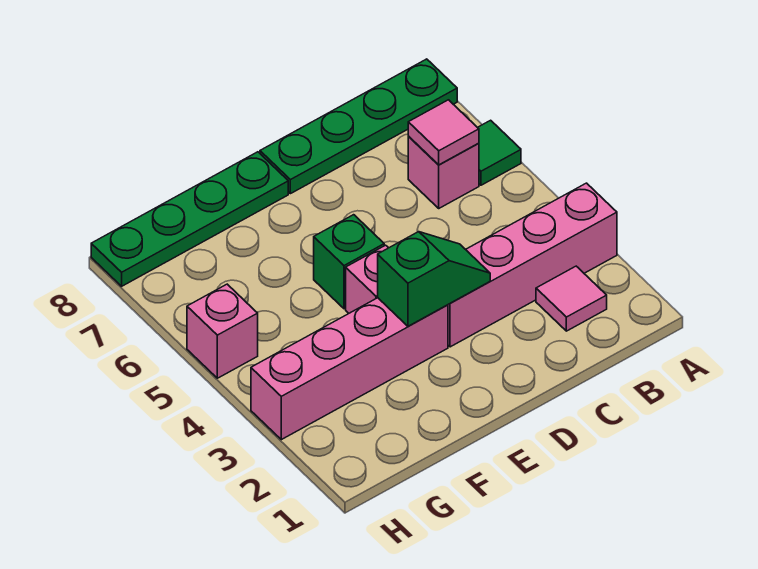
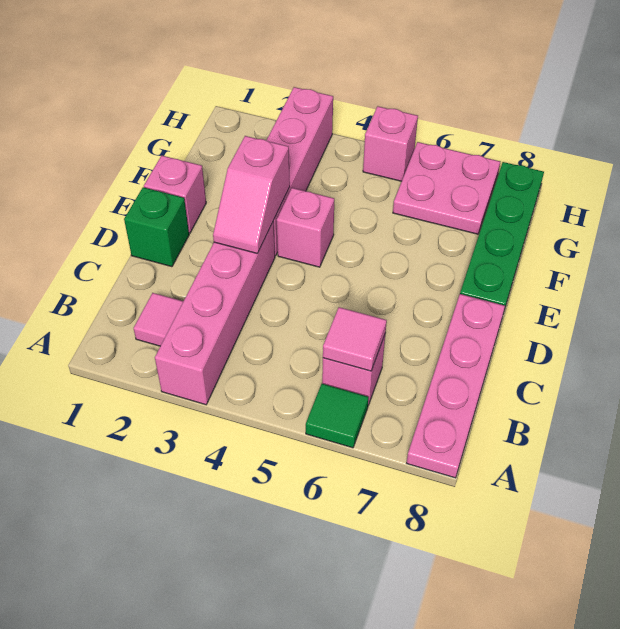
green 1x4 plate [260,59,457,194] -> pink 1x4 plate [407,294,505,478]
green 1x2 slope [378,232,490,326] -> pink 1x2 slope [213,136,290,254]
none -> pink 1x1 brick [144,156,206,233]
green 1x1 brick [314,215,384,309] -> green 1x1 brick moved to [124,187,189,267]
none -> pink 2x2 plate [393,142,500,234]

